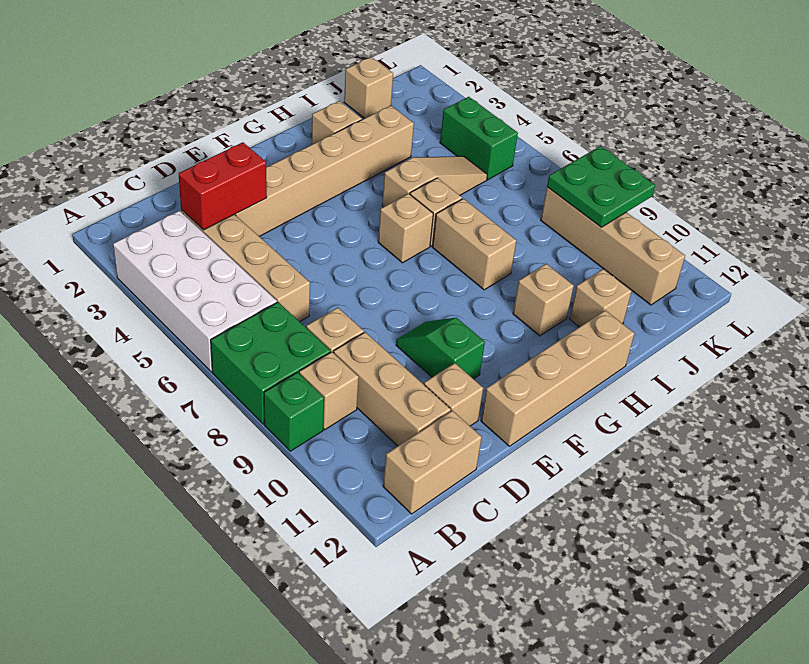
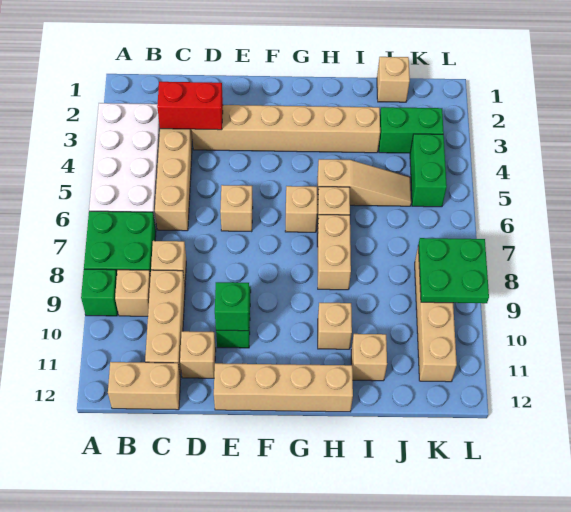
none -> green 1x1 brick [215,282,249,331]
tan 1x1 brick [312,101,362,144] -> tan 1x1 brick moved to [220,185,253,232]
none -> green 1x2 brick [379,107,444,153]

